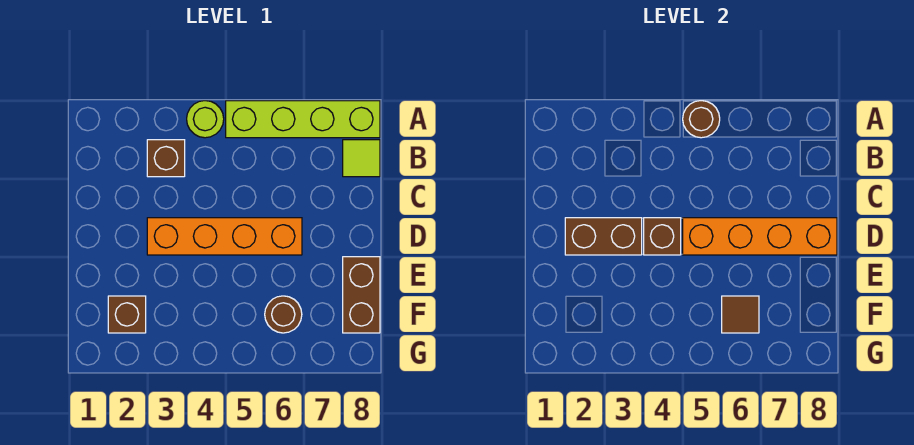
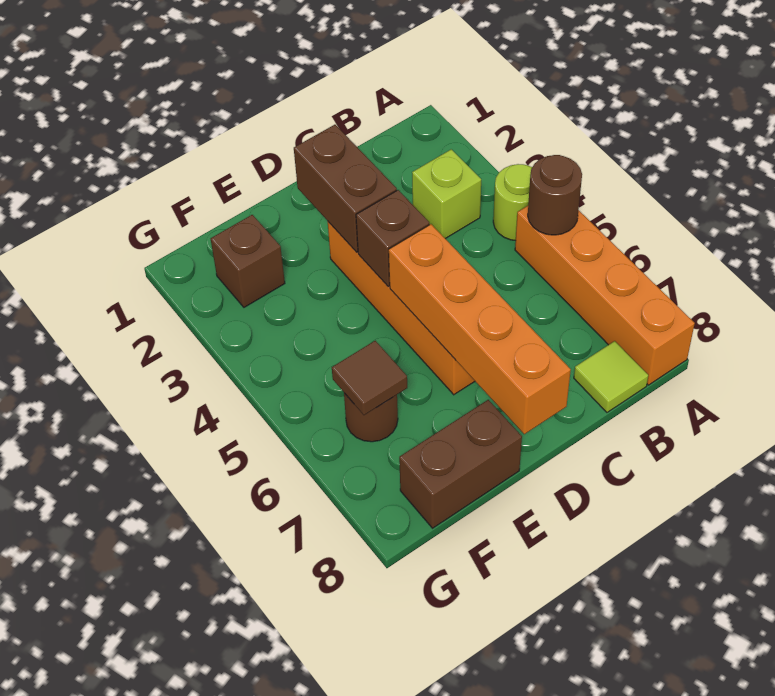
lime 1x4 brick [226,101,380,138] -> orange 1x4 brick [515,206,695,385]
brown 1x1 brick [147,140,185,177] -> lime 1x1 brick [412,149,481,239]

